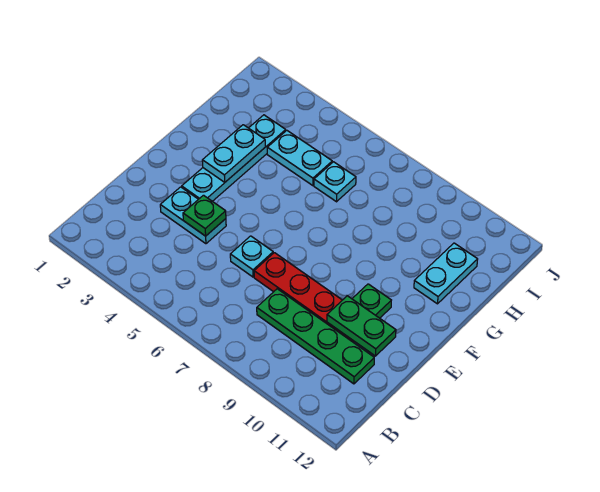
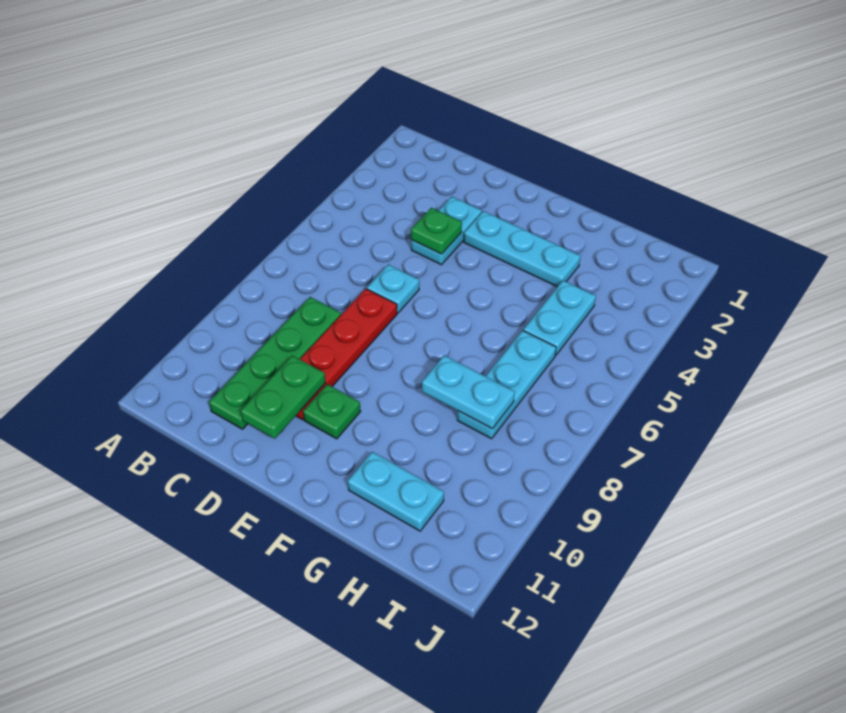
cyan 1x4 plate [182,115,286,201] -> cyan 1x3 plate [464,211,580,287]
cyan 1x2 plate [202,125,265,182] -> cyan 1x2 plate moved to [422,355,515,429]
cyan 1x1 plate [314,162,356,202] -> cyan 1x3 plate [457,330,556,439]

